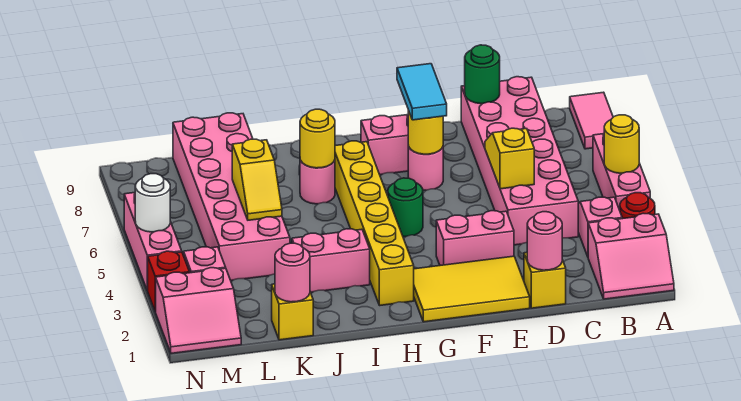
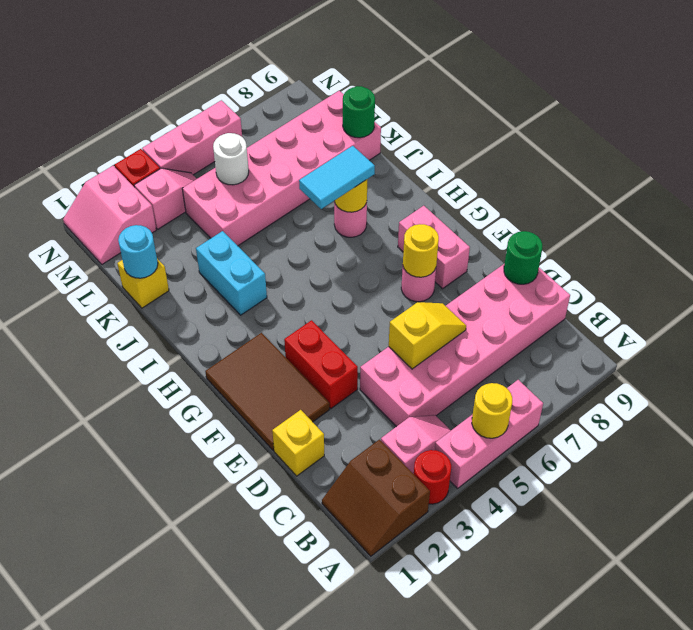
pink 2x2 slope [588,213,674,299] -> brown 2x2 slope [322,440,430,556]
pink 1x2 tile [570,92,613,149] -> none
pink 1x1 round brick [527,212,562,270] -> none
yellow 2x3 tile [414,256,530,322] -> brown 2x3 tile [205,333,329,450]
pink 1x2 brick [436,211,514,265] -> red 1x2 brick [284,320,358,409]
cyan 1x2 tile [397,64,447,120] -> cyan 1x2 tile moved to [299,146,375,209]
green 1x1 round brick [388,178,423,237] -> green 1x1 round brick moved to [343,86,375,138]
yellow 1x6 brick [335,141,414,305] -> none
pink 1x2 brick [292,229,370,292] -> cyan 1x2 brick [196,231,267,315]
pink 1x1 round brick [275,243,310,302] -> cyan 1x1 round brick [118,225,158,278]
yellow 1x2 slope [232,139,282,220] -> none
white 1x1 round brick [135,174,170,232] -> white 1x1 round brick moved to [213,133,249,185]

